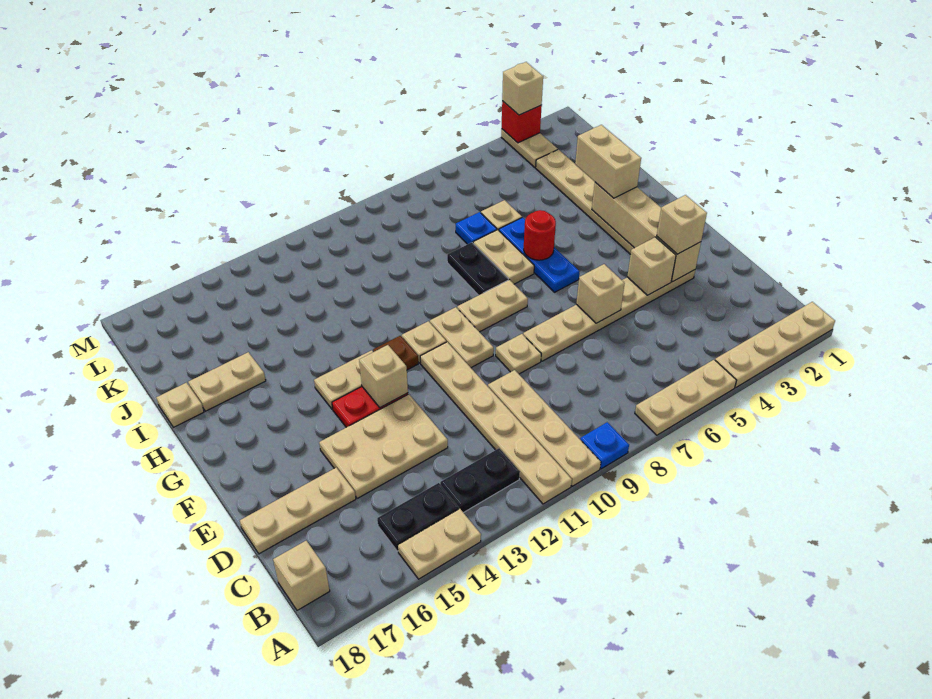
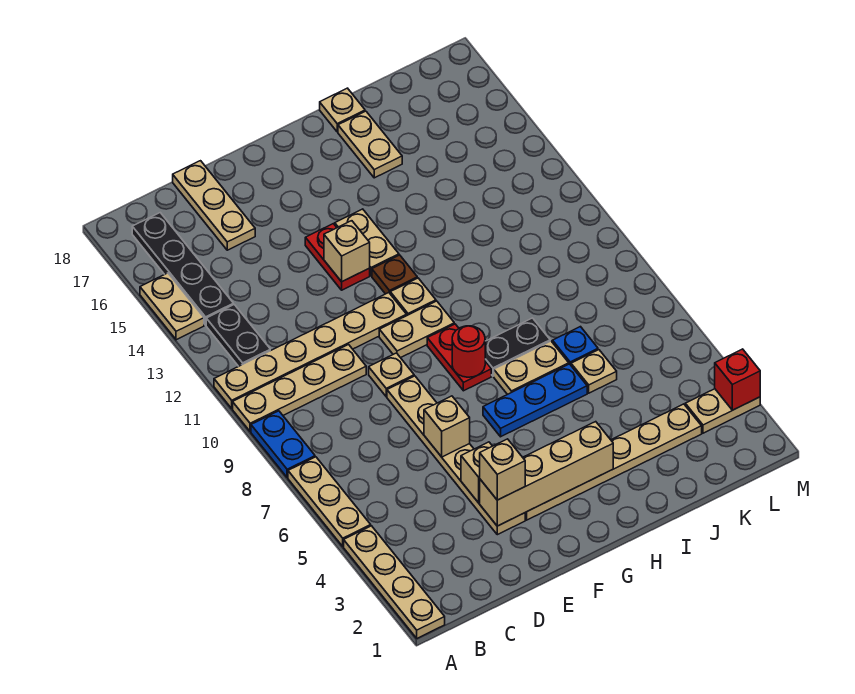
blue 1x1 plate [580,422,629,469] -> blue 1x2 plate [251,411,315,478]
black 1x2 plate [377,483,459,551] -> black 1x4 plate [132,213,233,325]
tan 1x1 brick [273,541,330,610] -> none
tan 2x3 plate [319,394,448,498] -> none
tan 1x2 plate [457,280,528,332] -> red 1x2 plate [427,324,491,391]
tan 1x2 brick [575,125,641,198] -> none
red 1x1 round brick [524,210,556,260] -> red 1x1 round brick moved to [452,326,485,377]
tan 1x1 brick [502,62,543,115] -> none

